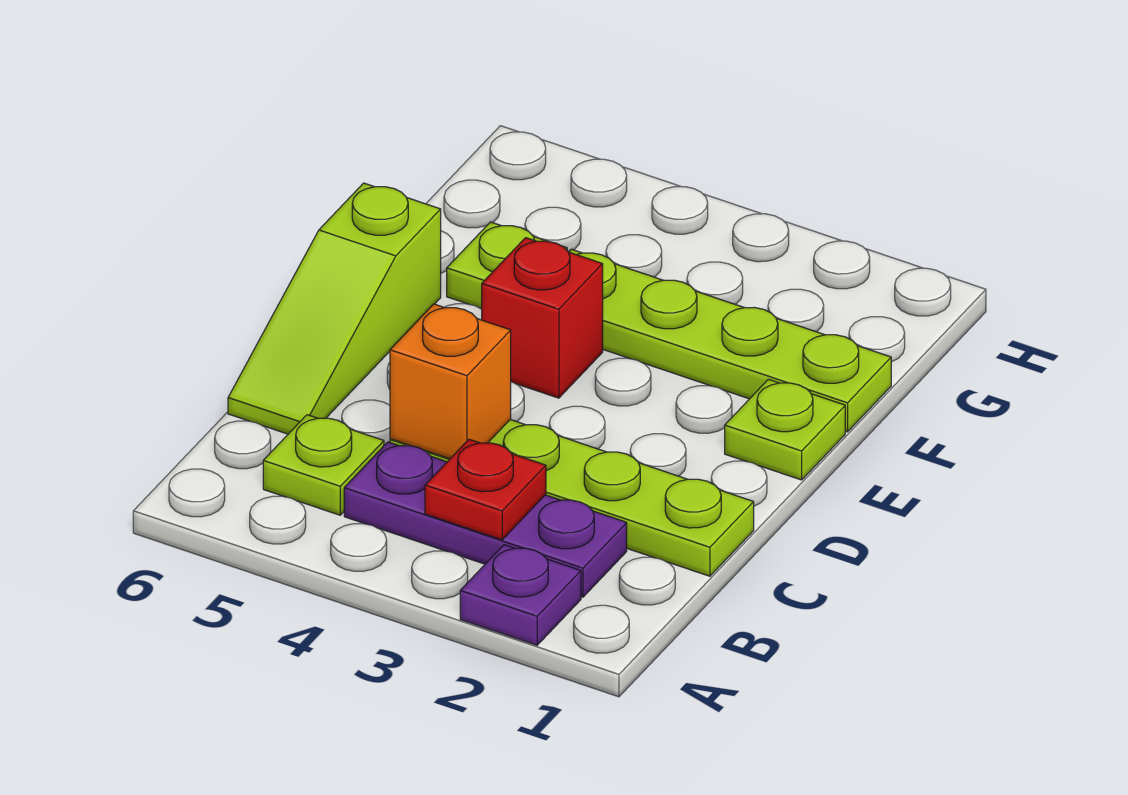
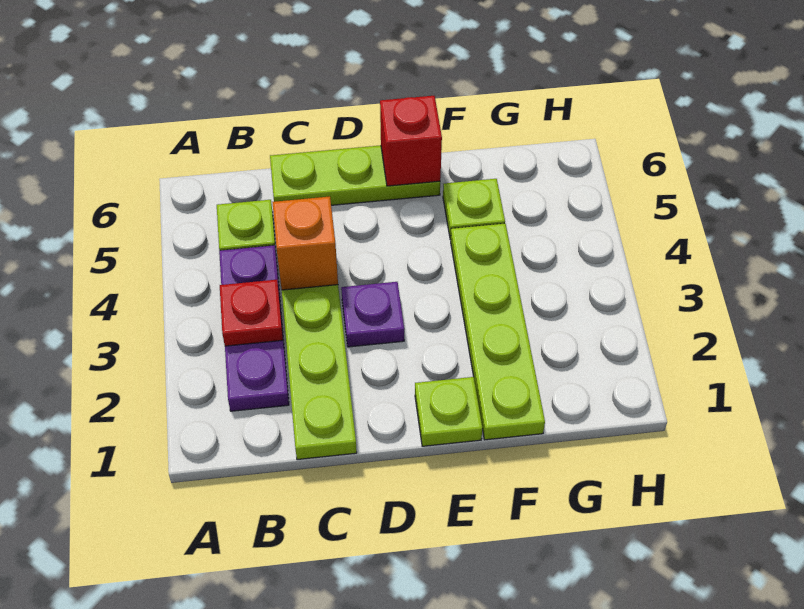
purple 1x1 plate [460,545,581,645] -> purple 1x1 plate moved to [341,282,404,347]
lime 1x3 slope [228,183,441,434] -> lime 1x3 plate [270,145,440,205]
red 1x1 brick [482,238,603,398] -> red 1x1 brick moved to [380,96,442,186]

